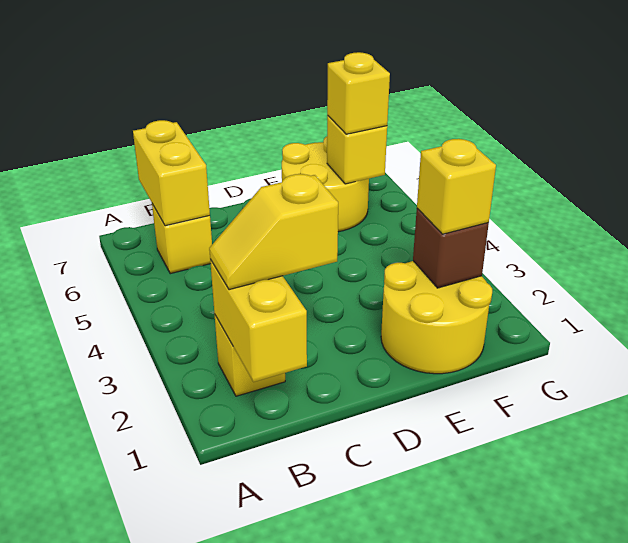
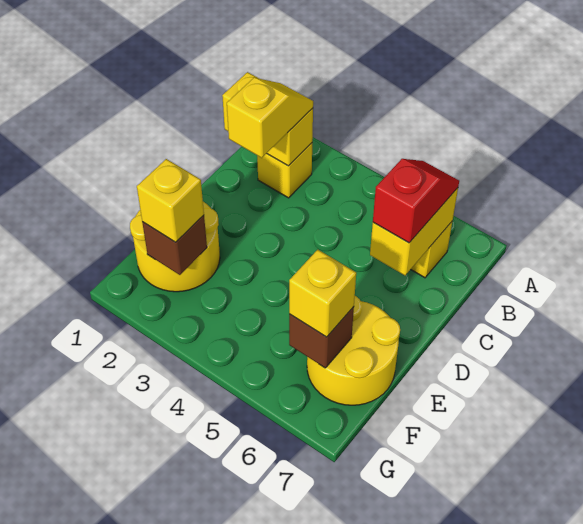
yellow 1x2 brick [133,120,210,226] -> yellow 1x2 brick turned to [370,188,458,275]
none -> red 1x2 slope [373,159,459,243]
yellow 1x1 brick [327,116,387,184] -> brown 1x1 brick [289,307,354,368]

